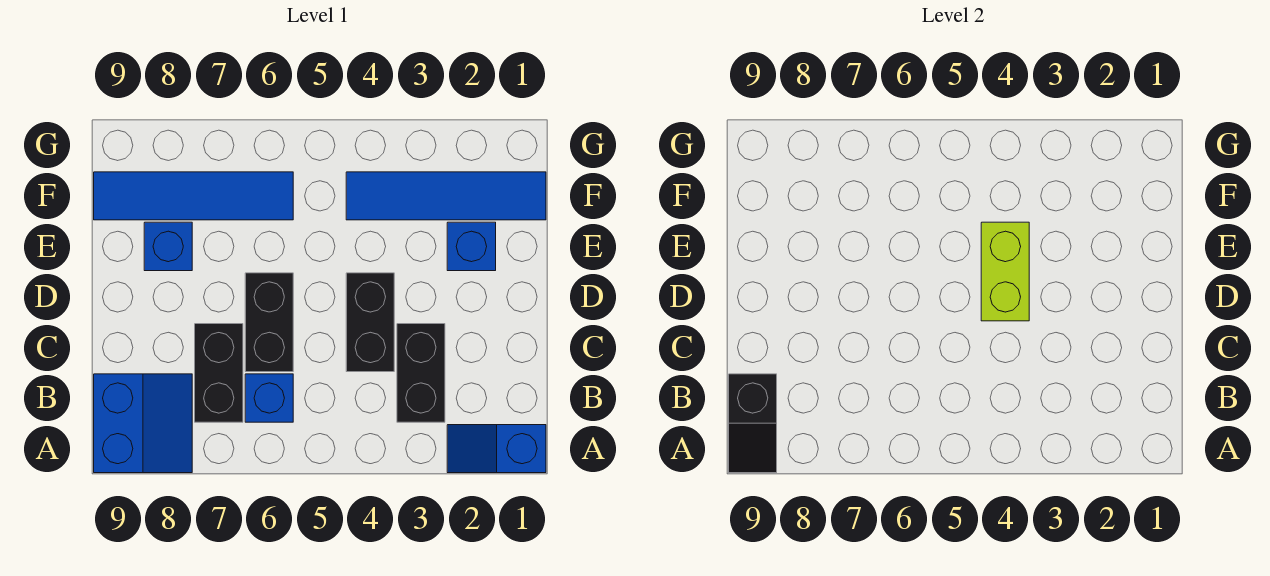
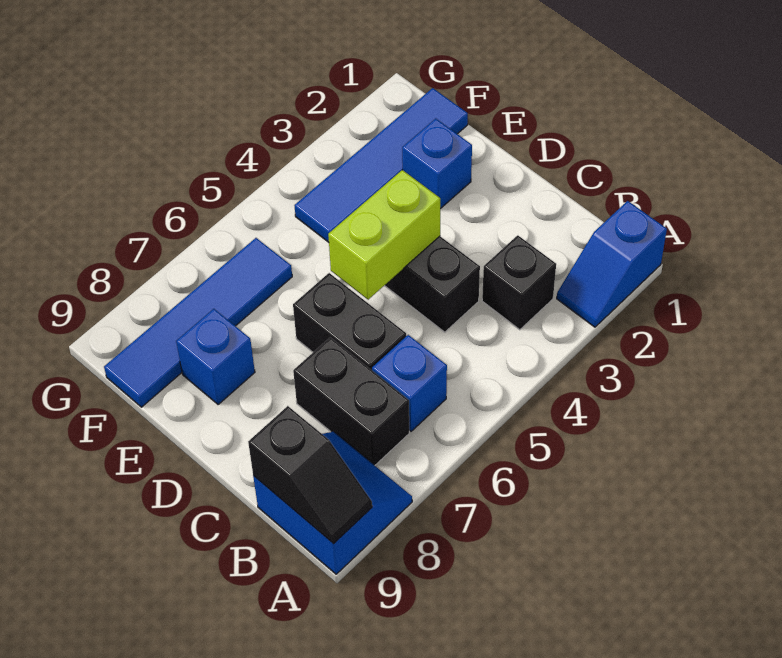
black 1x2 brick [397,324,445,422] -> black 1x1 brick [482,235,556,330]
lime 1x2 brick [981,222,1029,321] -> lime 1x2 brick turned to [328,170,440,300]

